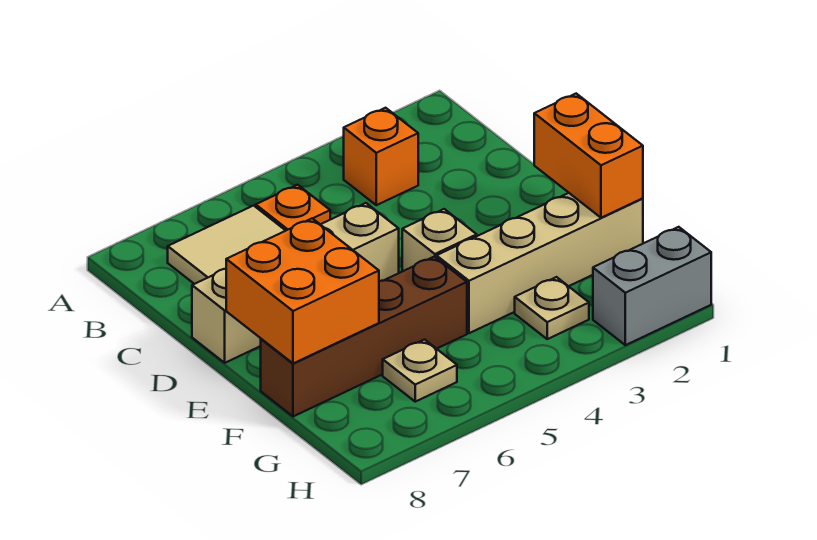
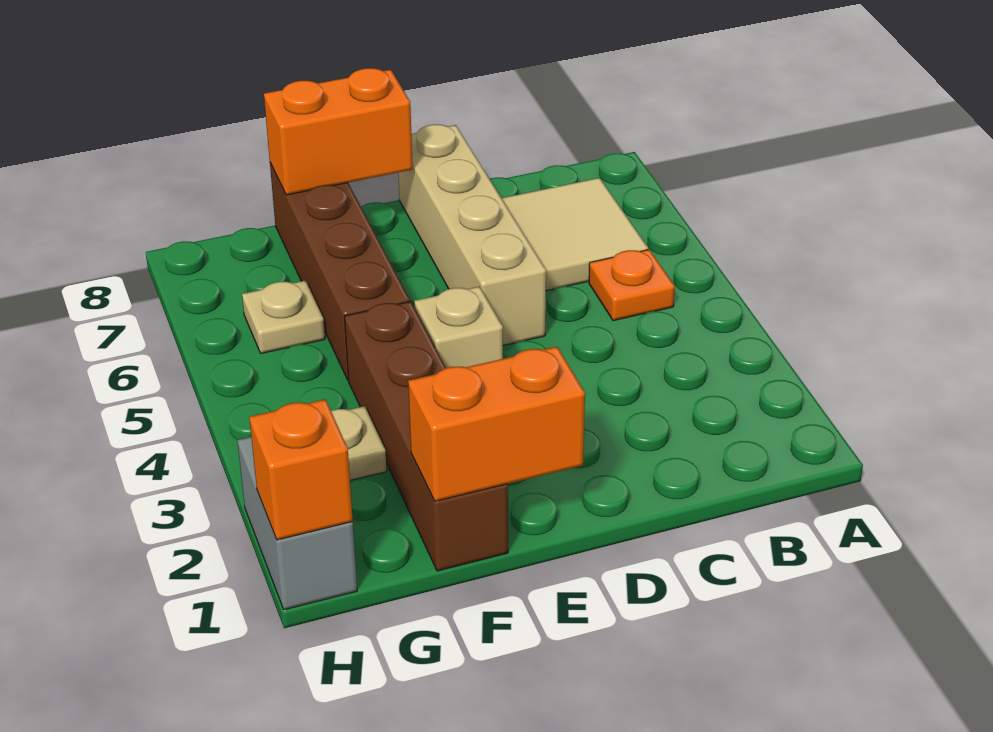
orange 1x1 brick [344,108,418,205] -> orange 1x1 brick moved to [249,399,353,540]
orange 2x2 brick [226,218,379,363] -> orange 1x2 brick [264,68,413,195]
tan 1x4 brick [437,193,643,333] -> brown 1x4 brick [344,301,508,571]

